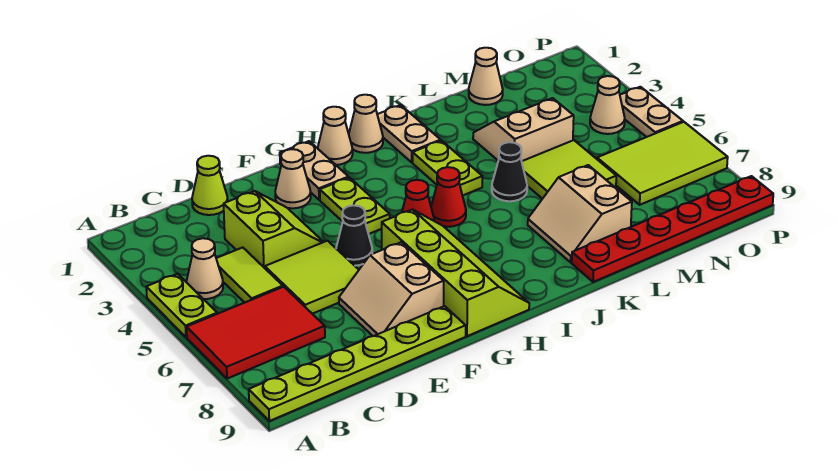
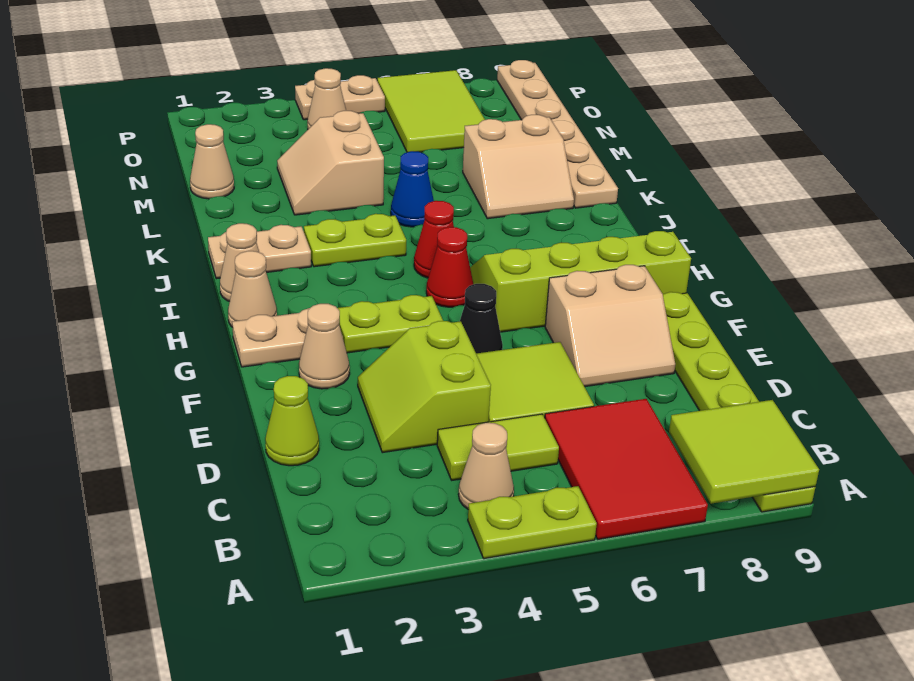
lime 2x2 slope [224,191,323,268] -> lime 2x2 slope turned to [358,321,491,453]
black 1x1 cone [492,142,527,201] -> blue 1x1 cone [391,151,434,227]
red 1x6 plate [572,176,773,282] -> tan 1x6 plate [497,60,618,208]
lime 2x2 tile [522,140,616,199] -> lime 2x2 tile moved to [669,400,819,504]

